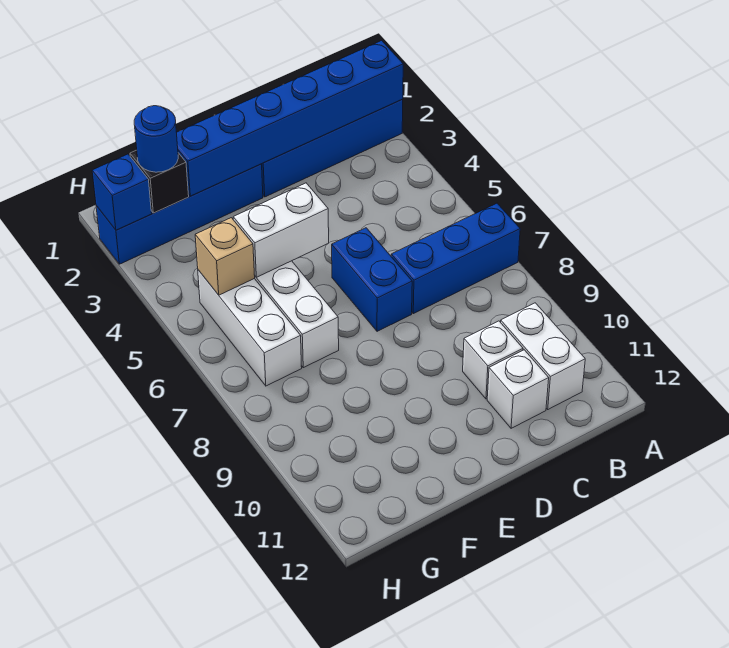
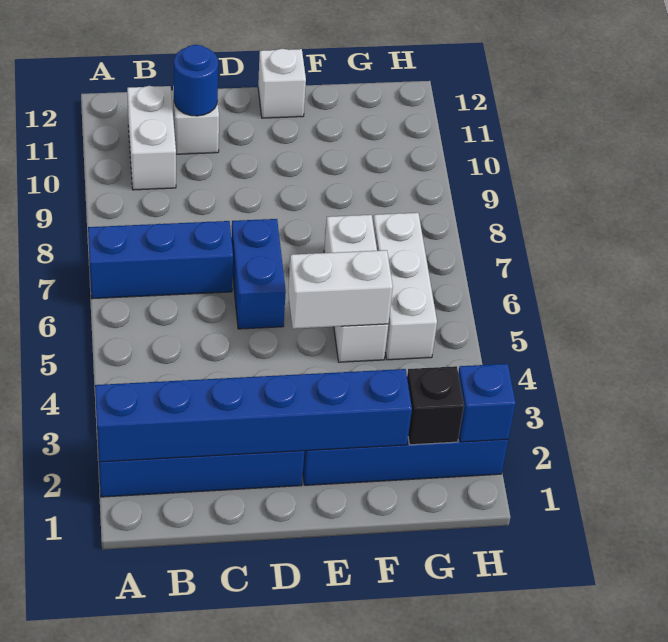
white 1x1 brick [463,321,523,399] -> white 1x1 brick moved to [258,49,306,118]
blue 1x1 round brick [134,106,178,172] -> blue 1x1 round brick moved to [174,45,218,116]
tan 1x1 brick [195,218,255,295] -> none

